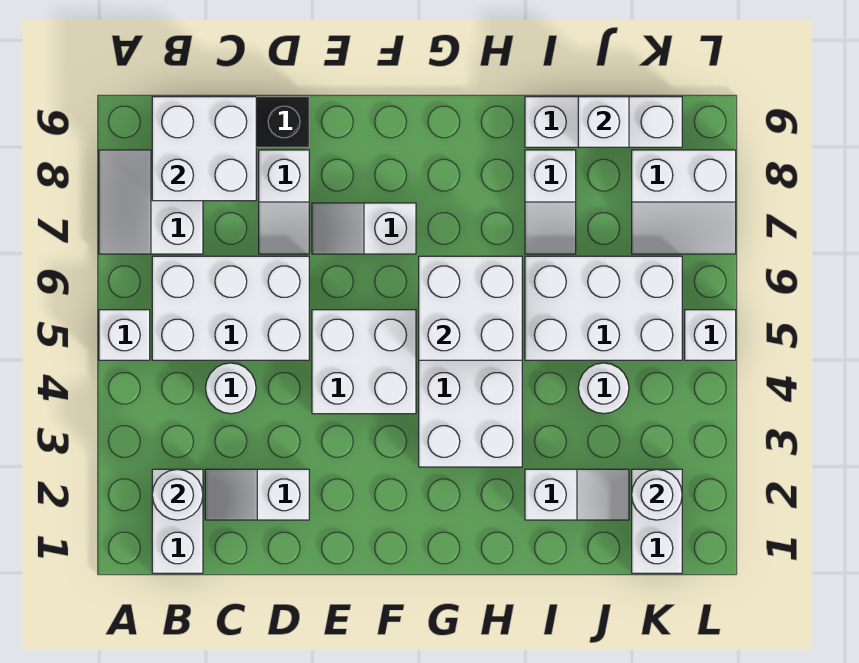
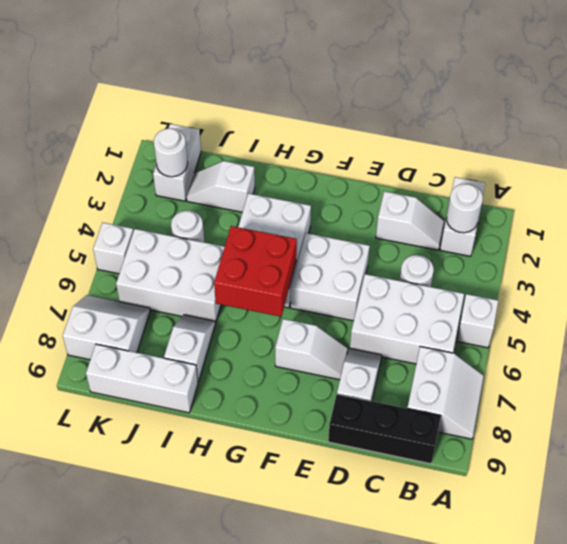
white 2x2 brick [152,97,256,201] -> none
white 2x2 brick [419,256,522,360] -> red 2x2 brick [214,226,297,317]
white 1x1 brick [578,97,629,147] -> none

